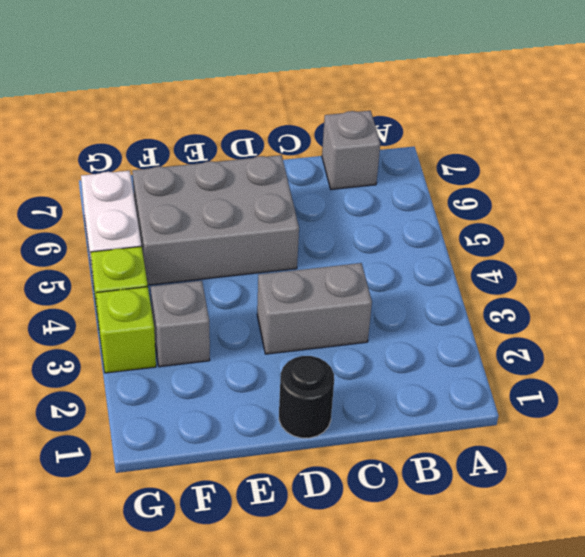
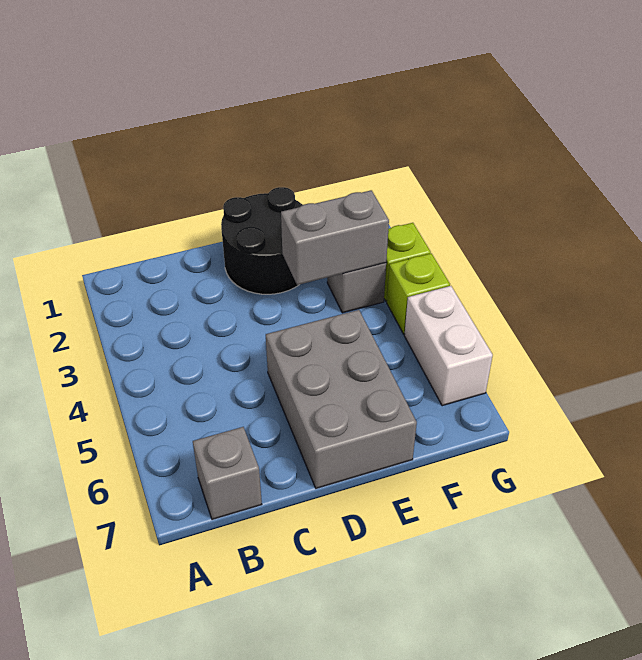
grey 1x2 brick [257,263,372,354] -> grey 1x2 brick moved to [281,190,389,285]
black 1x1 round brick [279,356,334,438] -> black 2x2 round brick [221,187,303,294]
grey 2x3 brick [132,155,299,285] -> grey 2x3 brick turned to [266,310,417,488]

